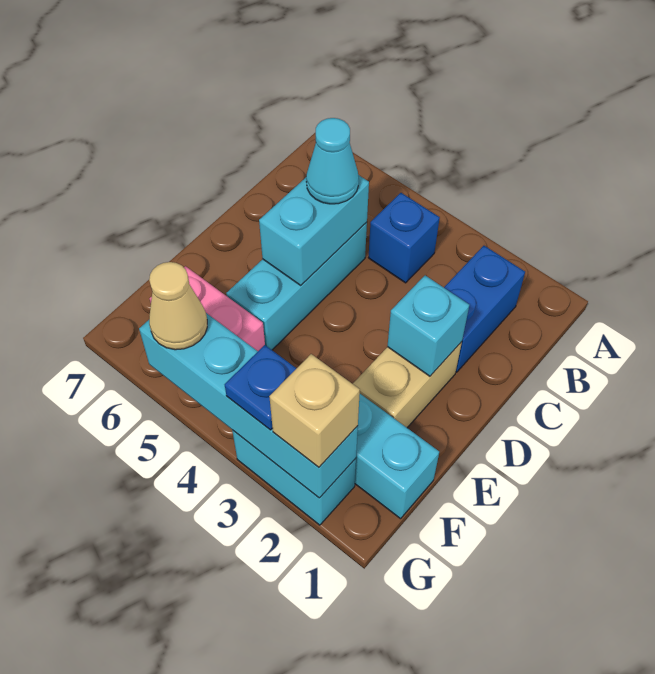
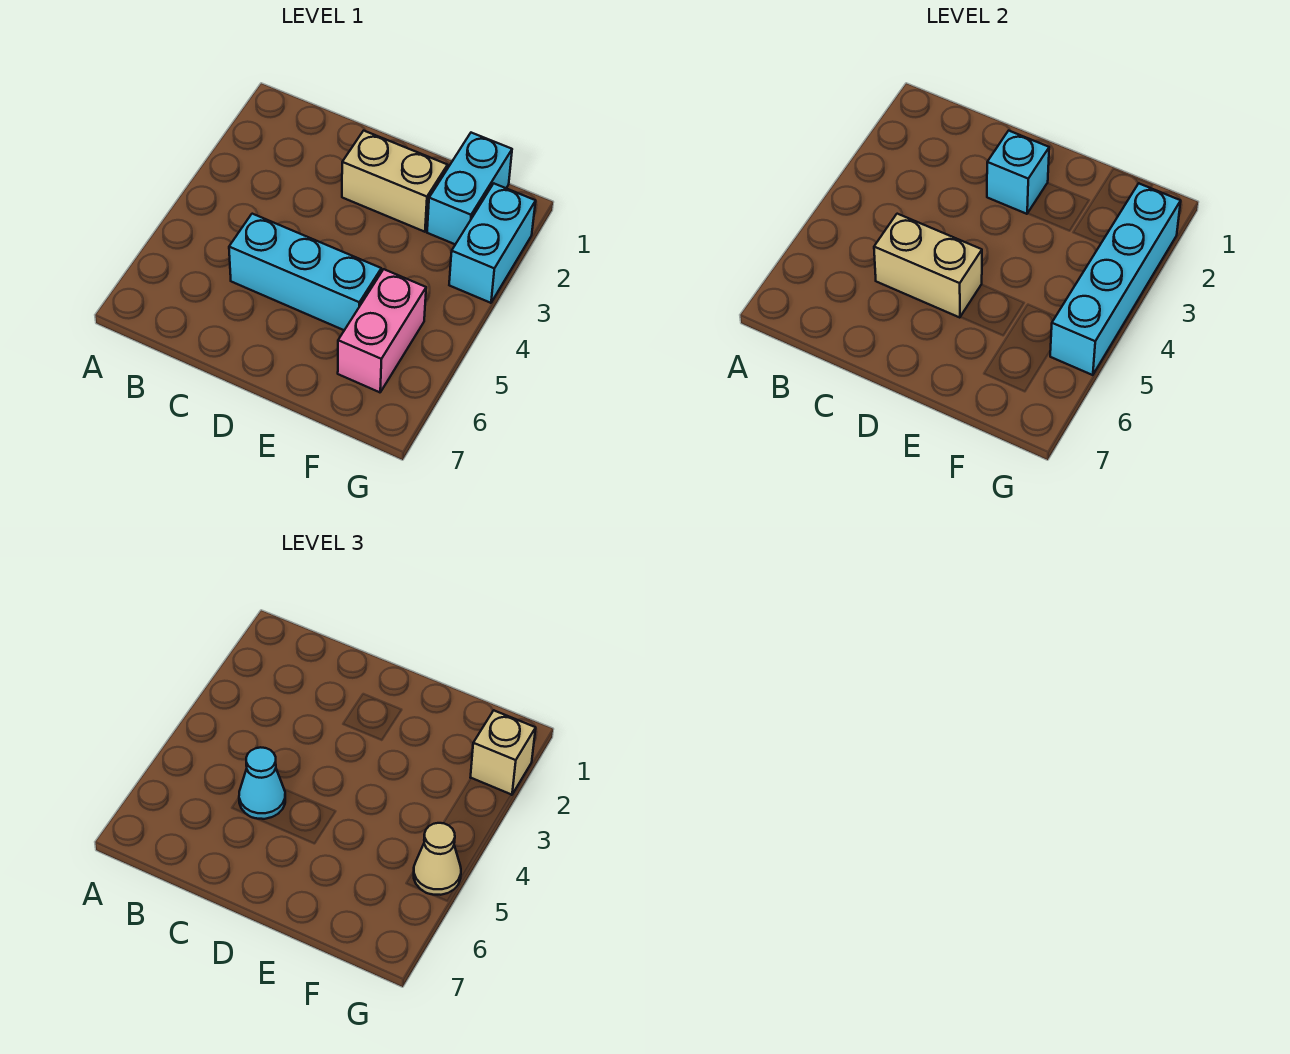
blue 1x2 brick [444,246,525,372] -> none
blue 1x1 brick [368,193,440,283] -> none
cyan 1x2 brick [259,175,369,285] -> tan 1x2 brick [874,214,982,318]
blue 1x1 plate [225,345,297,430] -> none

